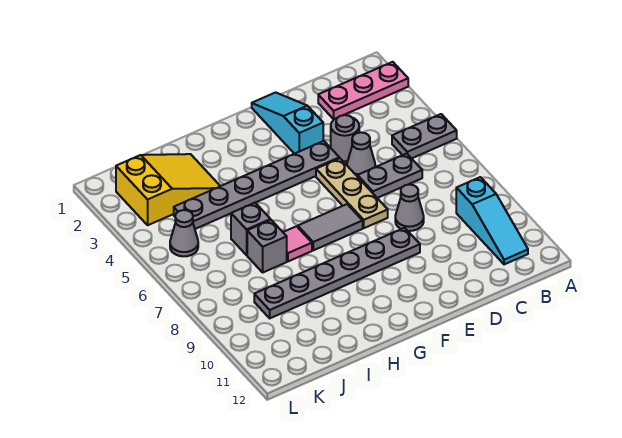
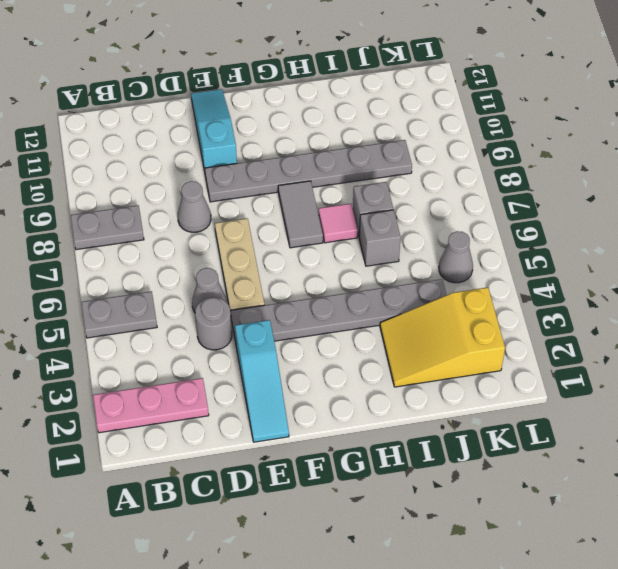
cyan 1x3 slope [456,177,528,264] -> cyan 1x3 slope moved to [191,89,237,171]
grey 1x2 plate [358,154,422,198] -> grey 1x2 plate moved to [71,205,144,250]
grey 1x2 tile [298,204,363,250] -> grey 1x2 tile turned to [278,181,323,248]

